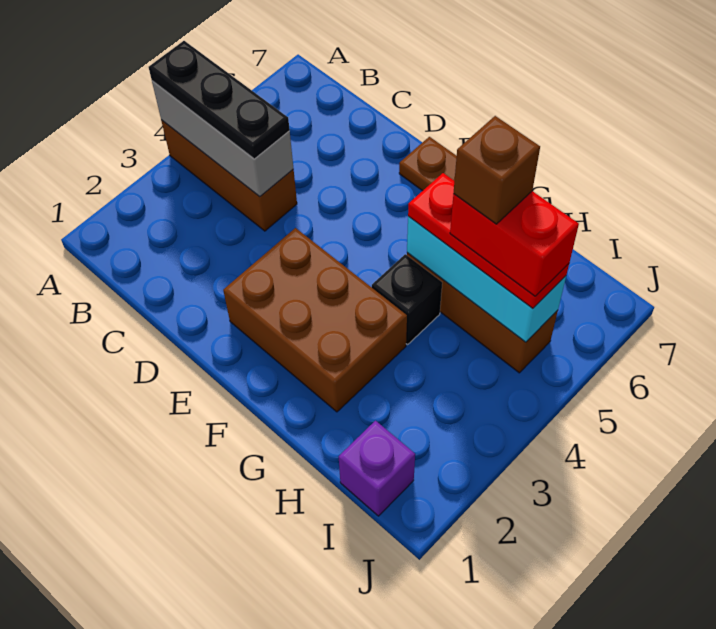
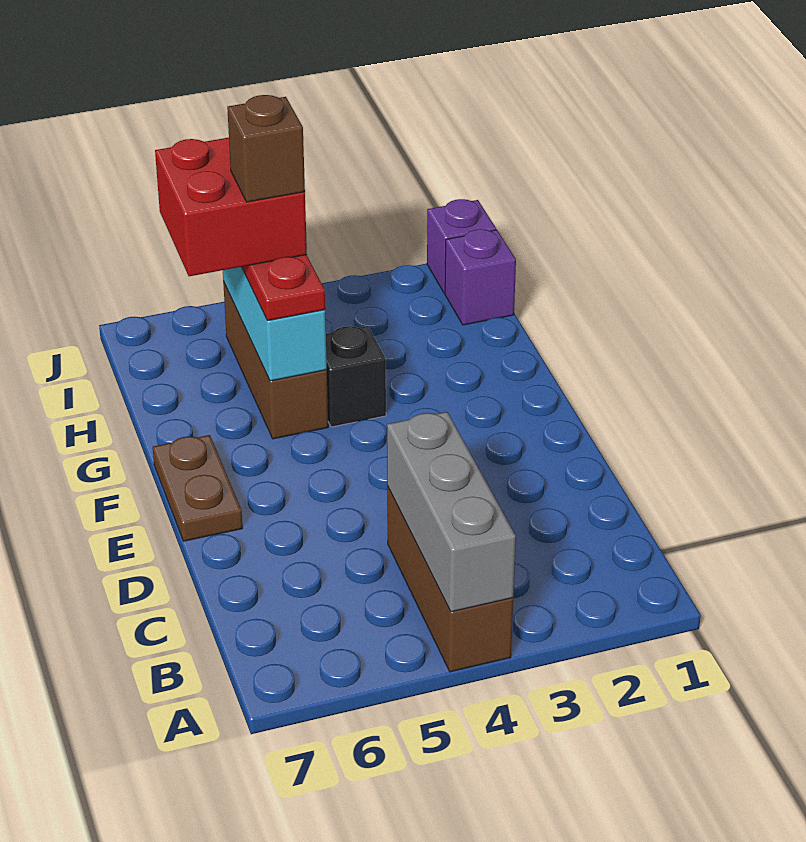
black 1x3 plate [149,41,290,159] -> none
brown 2x3 brick [223,228,407,412] -> none
red 1x2 brick [450,191,579,296] -> red 2x2 brick [155,138,307,276]
none -> purple 1x1 brick [427,199,496,293]

